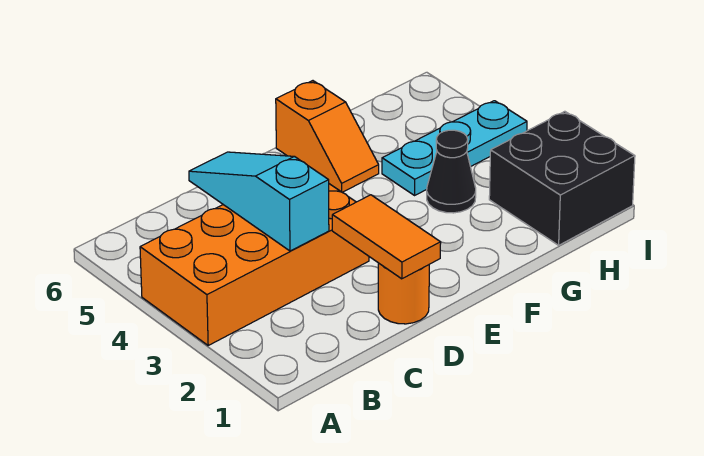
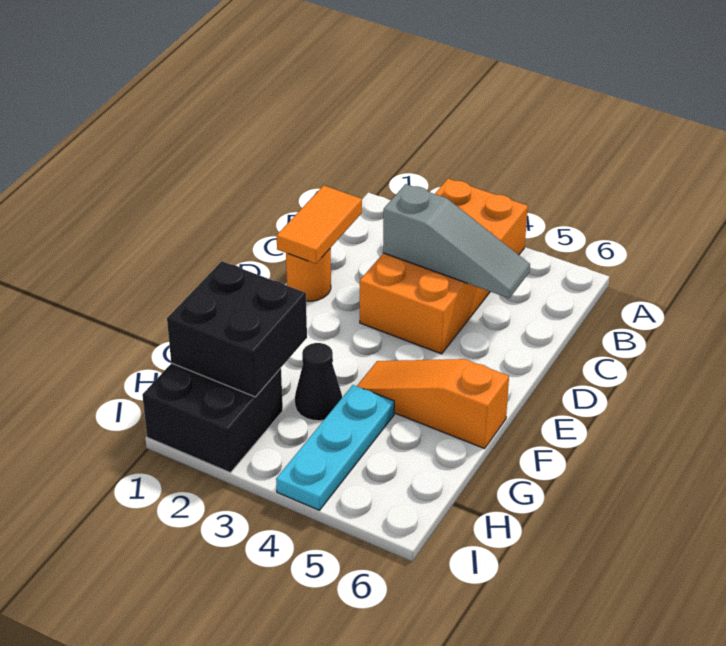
cyan 1x3 slope [189,152,329,251] -> grey 1x3 slope [383,184,530,298]
orange 1x2 tile [332,195,441,279] -> orange 1x2 tile turned to [277,185,362,264]
orange 1x2 slope [276,81,379,192] -> orange 1x3 slope [357,359,509,449]
none -> black 2x2 brick [167,261,307,397]

